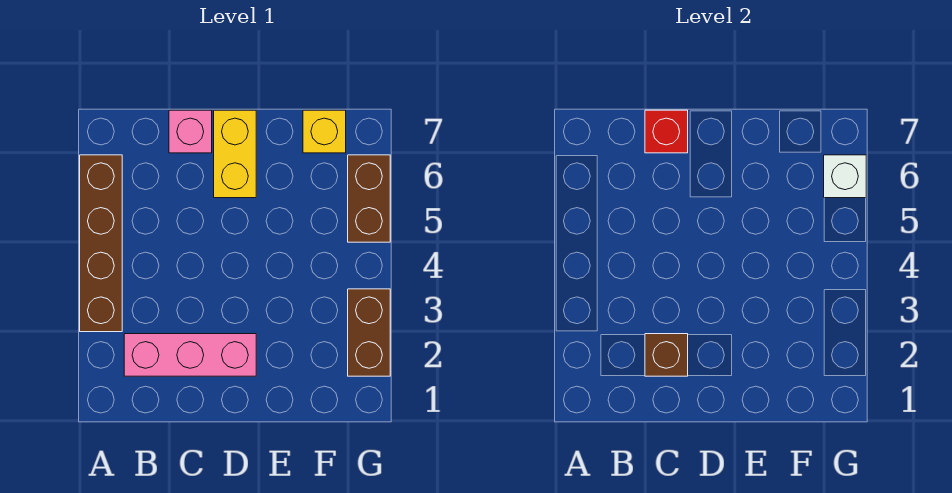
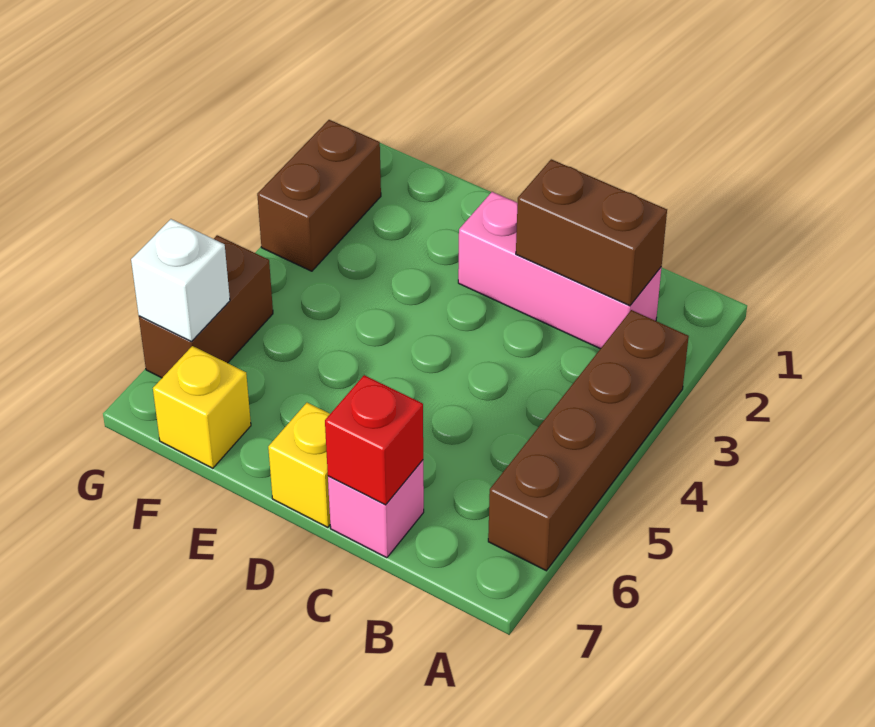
brown 1x1 brick [645,334,688,376] -> brown 1x2 brick [516,159,667,306]
yellow 1x2 brick [214,110,256,198] -> yellow 1x1 brick [268,403,330,527]

